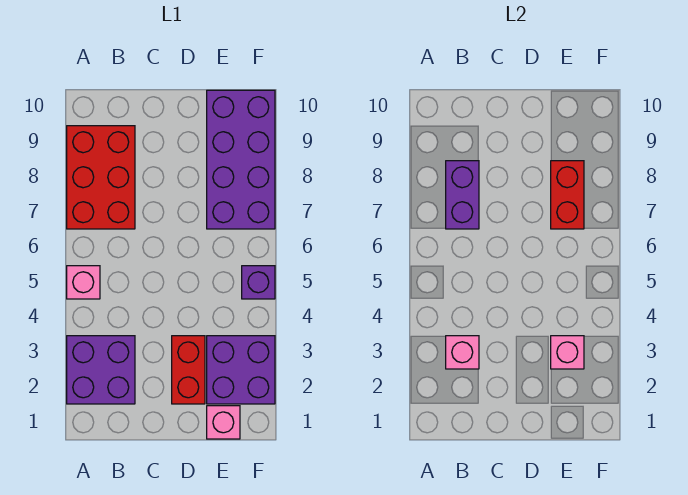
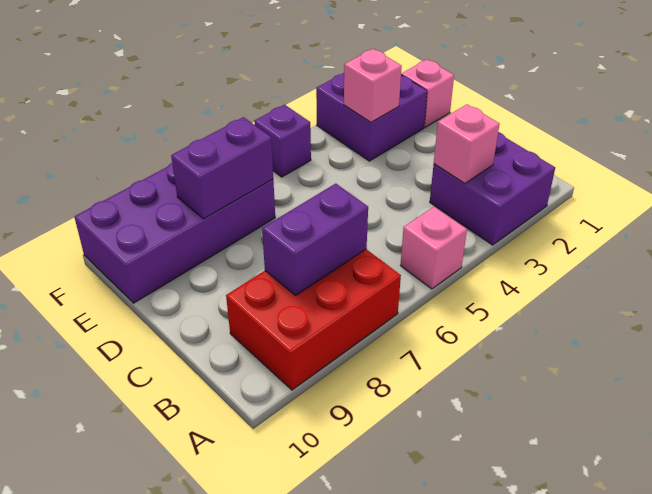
red 1x2 brick [172,336,205,404] -> none
red 1x2 brick [551,161,584,229] -> purple 1x2 brick [171,117,273,219]

